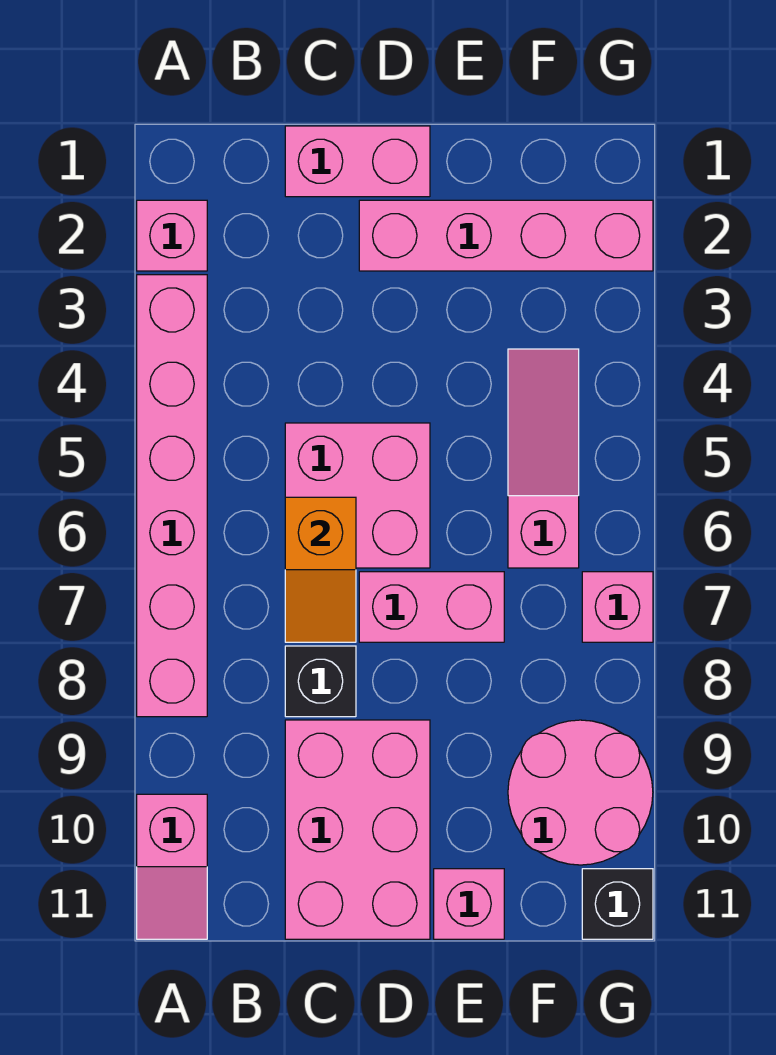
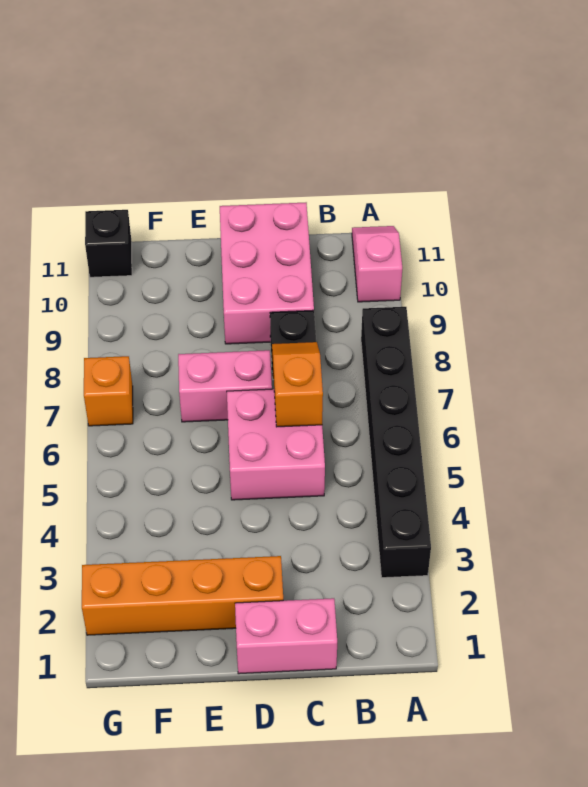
pink 1x1 brick [137,200,207,271] -> none
pink 1x6 brick [137,275,207,717] -> black 1x6 brick [361,307,431,578]
pink 1x4 brick [359,200,653,271] -> orange 1x4 brick [82,556,283,635]
pink 1x1 brick [434,869,504,939] -> none
pink 1x3 slope [508,349,579,568] -> none
pink 2x2 round brick [508,720,653,865] -> none
pink 1x1 brick [582,572,653,642] -> orange 1x1 brick [84,356,133,426]

